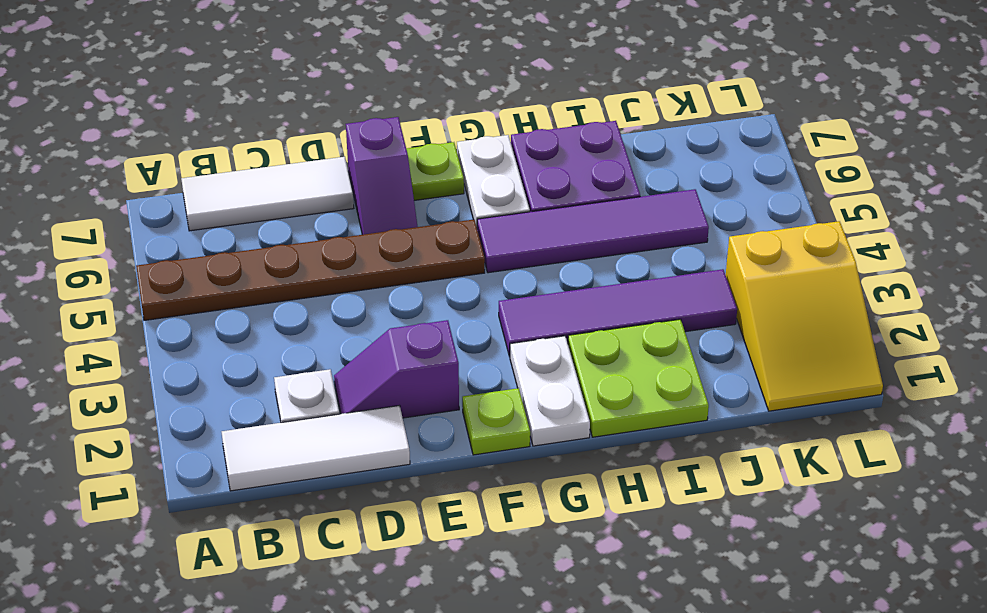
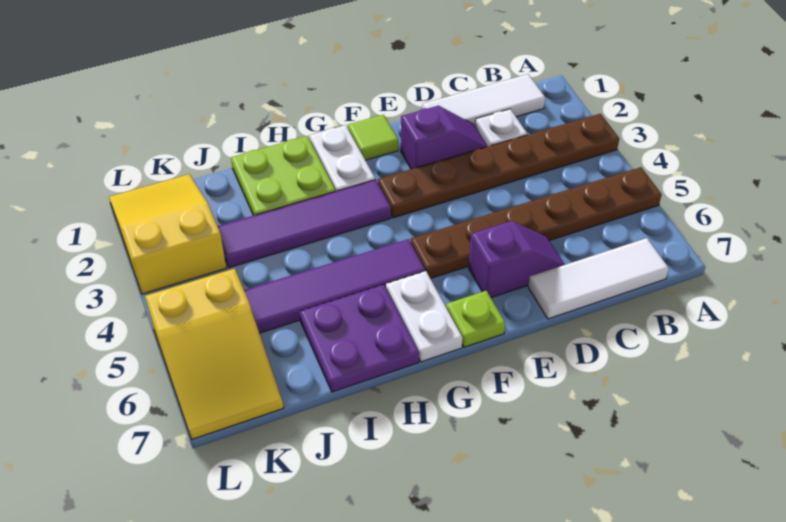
none -> brown 1x6 plate [378,114,619,218]
purple 1x2 slope [346,117,418,235] -> purple 1x2 slope turned to [469,221,565,298]
lime 1x1 plate [462,388,530,455] -> lime 1x1 tile [348,115,398,160]
none -> yellow 2x3 slope [145,269,284,439]

